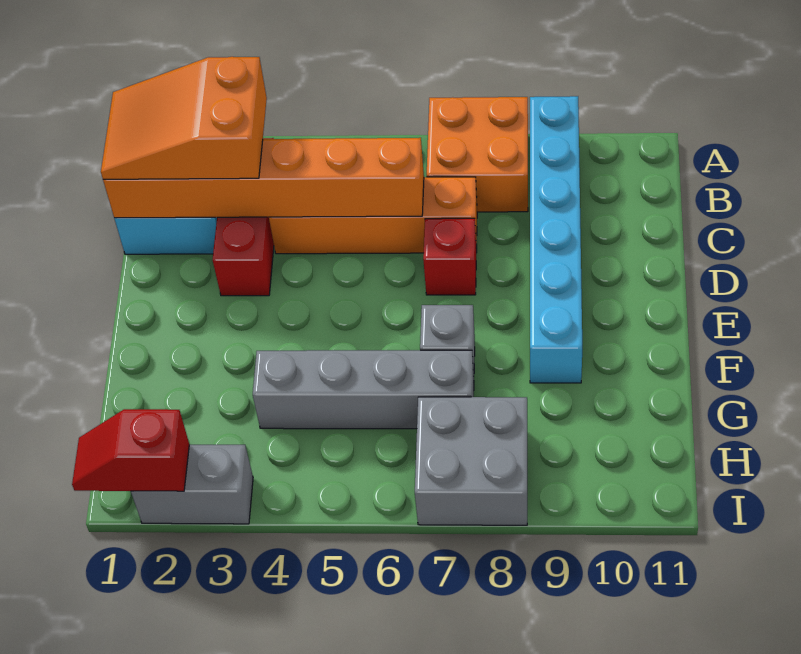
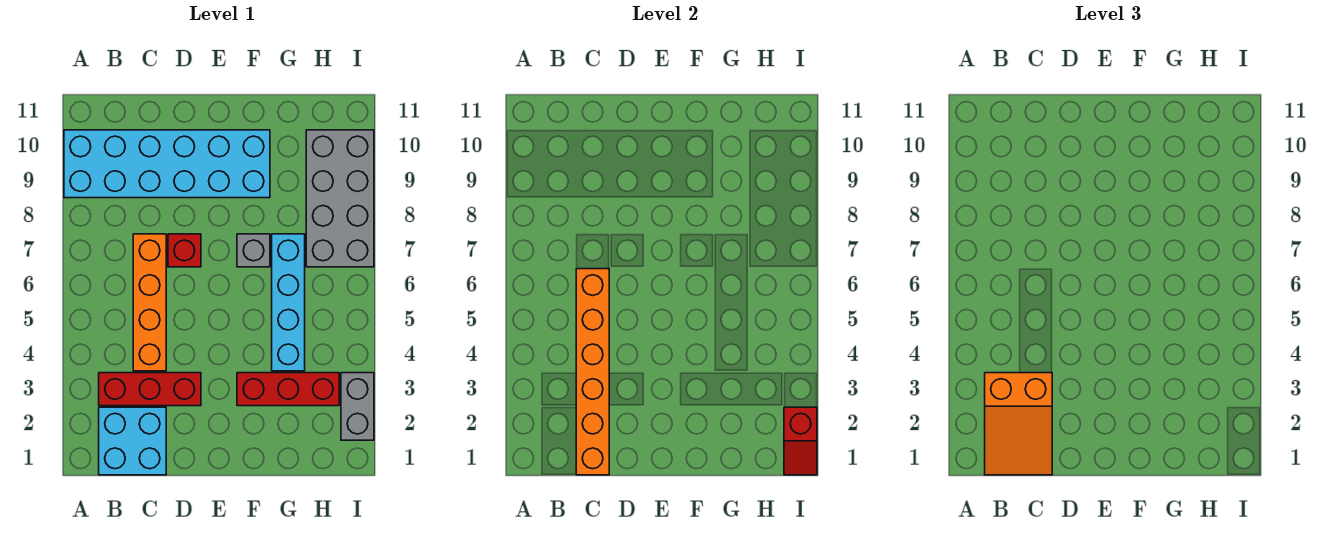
orange 2x2 brick [427,97,528,212] -> none
cyan 1x6 brick [530,96,582,383] -> cyan 2x6 brick [64,130,270,198]
none -> red 1x3 brick [237,373,339,406]
grey 1x4 brick [253,350,474,429] -> cyan 1x4 brick [272,234,305,371]
grey 2x2 brick [415,397,527,525] -> grey 2x4 brick [306,130,374,267]

